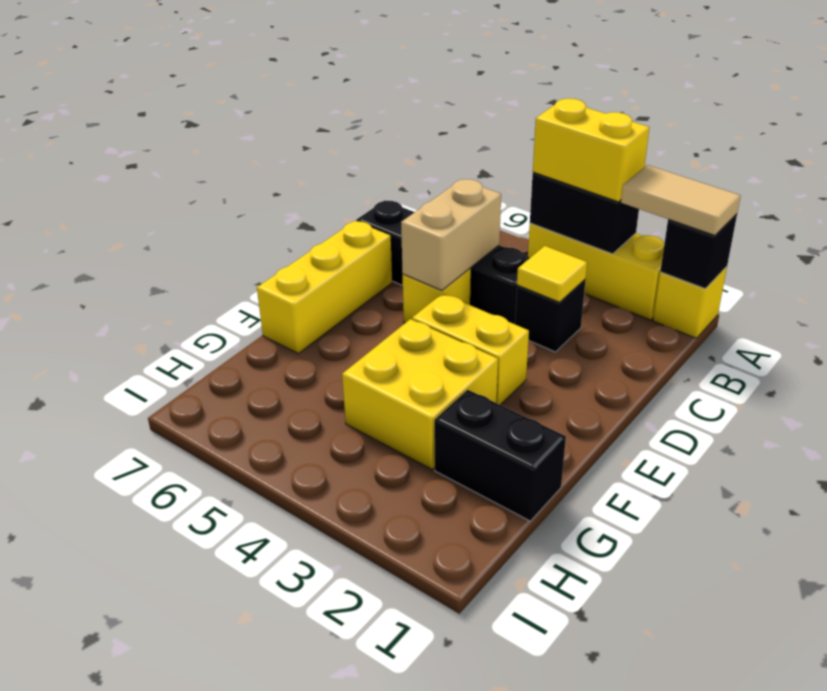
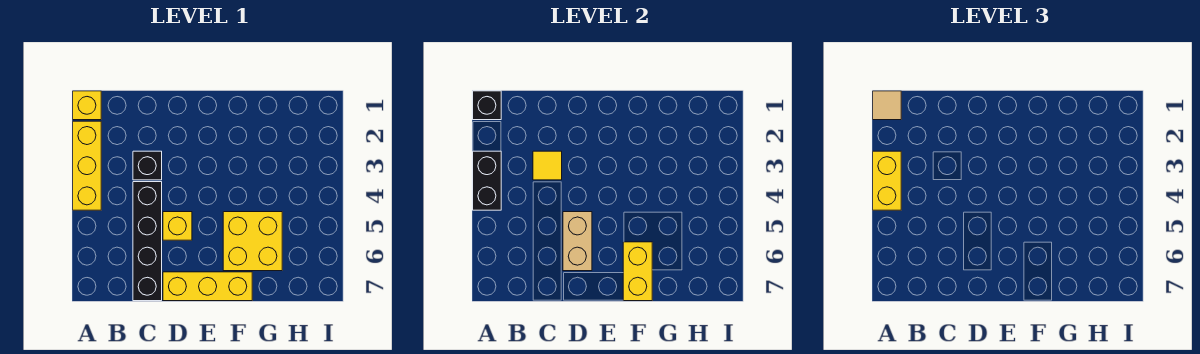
tan 1x2 tile [621,165,741,235] -> tan 1x1 tile [873,91,901,120]
tan 1x2 brick [401,179,501,291] -> tan 1x2 brick turned to [563,212,592,271]
yellow 1x2 brick [412,293,529,405] -> yellow 1x2 brick moved to [623,242,652,301]
yellow 2x2 brick [342,319,498,469] -> yellow 2x2 brick moved to [223,212,282,271]
black 1x2 brick [434,390,566,521] -> none

